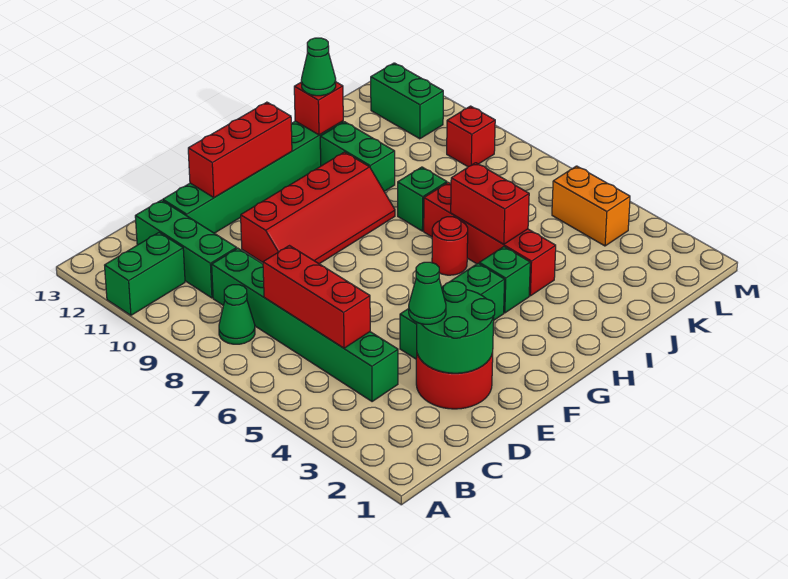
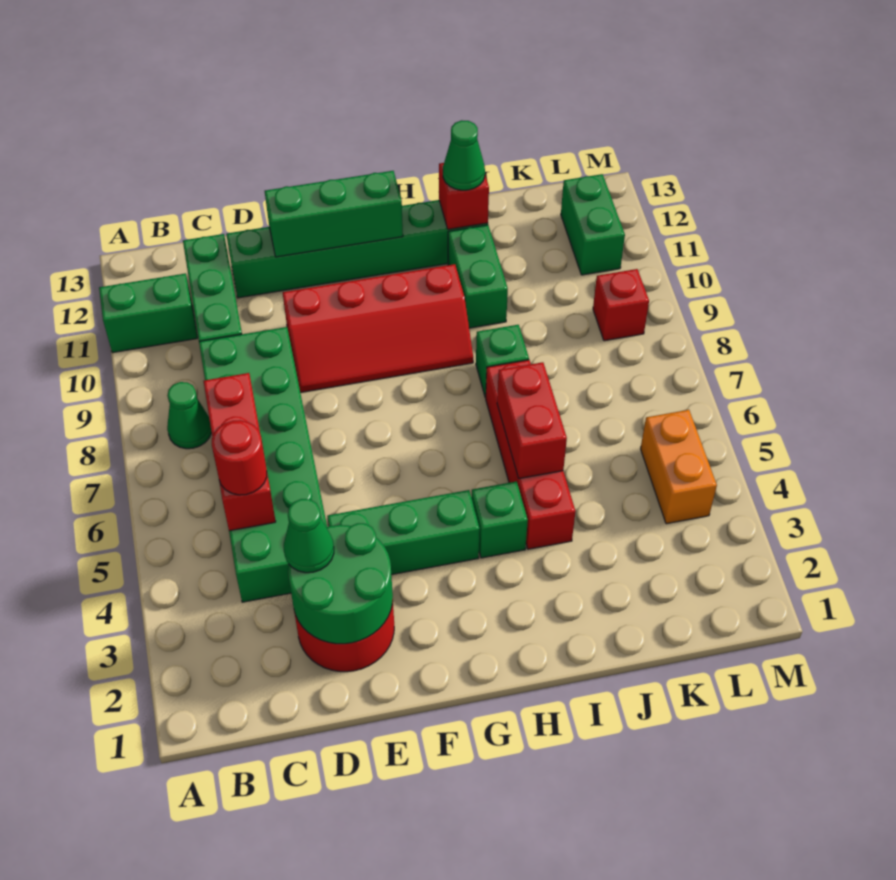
green 1x6 brick [212,248,398,402] -> green 2x6 brick [199,327,327,602]
red 1x3 brick [188,102,292,198] -> green 1x3 brick [265,171,403,257]
red 1x1 round brick [432,217,468,275] -> red 1x1 round brick moved to [212,420,267,495]

